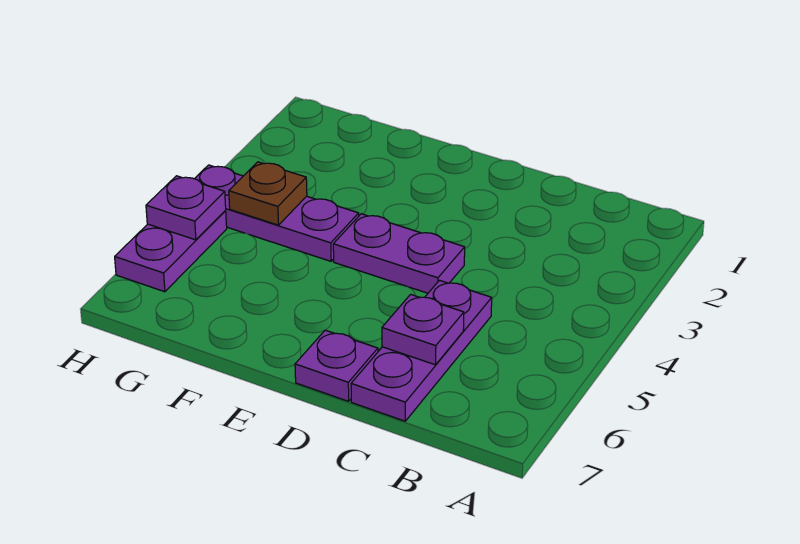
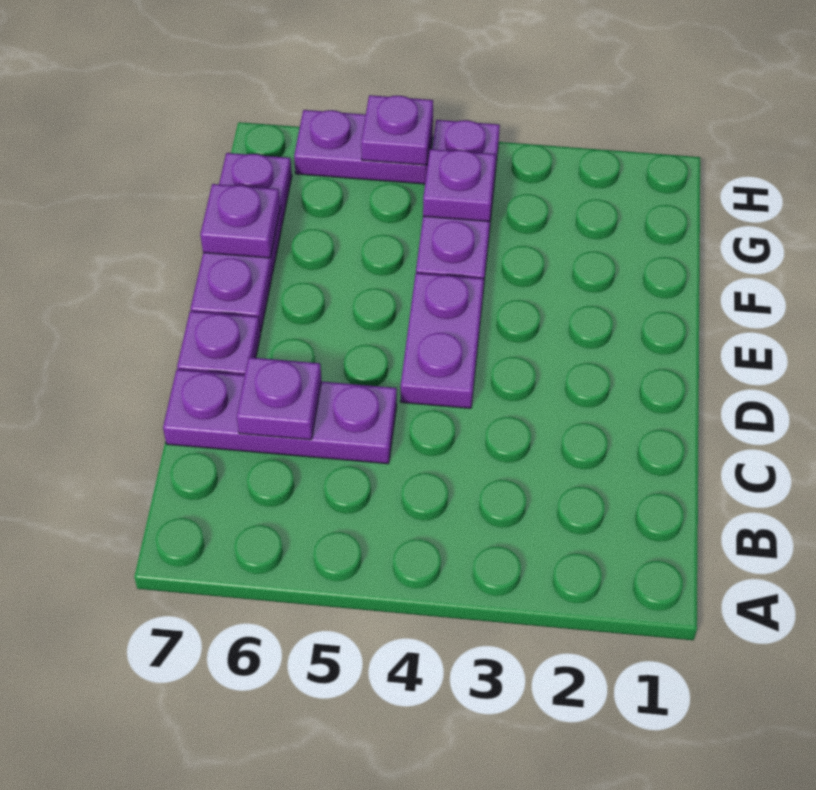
none -> purple 1x3 plate [190,153,292,332]
none -> purple 1x1 plate [200,184,280,258]
brown 1x1 plate [229,162,307,225] -> purple 1x1 plate [423,149,496,222]

